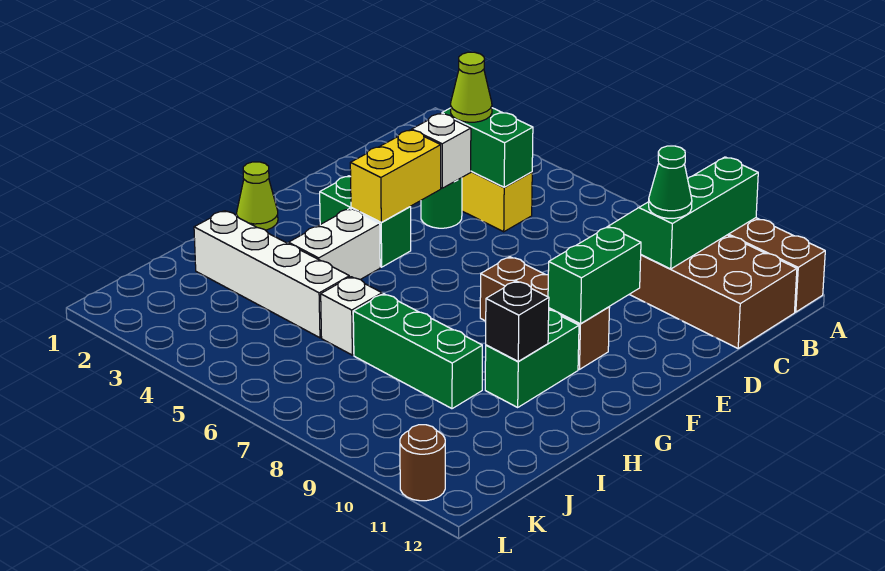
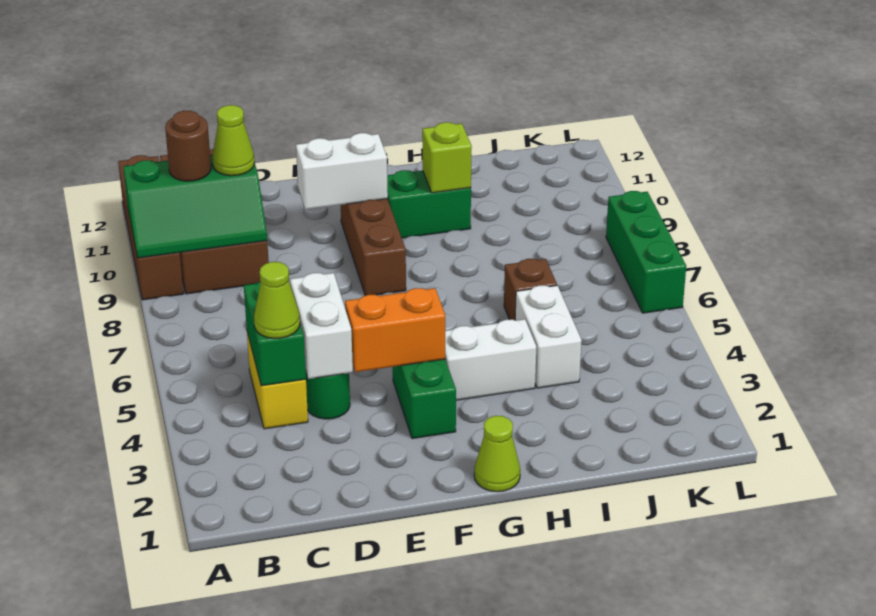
green 1x1 cone [649,146,692,218] -> lime 1x1 cone [213,105,254,176]
white 1x1 brick [412,114,471,188] -> white 1x2 brick [290,273,353,379]
yellow 1x2 brick [350,130,441,222] -> orange 1x2 brick [345,288,445,372]
green 1x2 brick [548,227,641,324] -> white 1x2 brick [296,133,388,210]
black 1x1 brick [486,281,549,362] -> lime 1x1 brick [422,122,472,193]
white 1x4 brick [194,211,349,338] -> white 1x2 brick [515,285,582,388]
white 1x1 brick [321,277,382,355] -> brown 1x1 brick [504,259,557,320]
green 1x3 brick [353,294,482,409] -> green 1x3 brick moved to [606,191,686,313]
brown 1x1 round brick [400,425,445,501] -> brown 1x1 round brick moved to [165,111,211,181]

